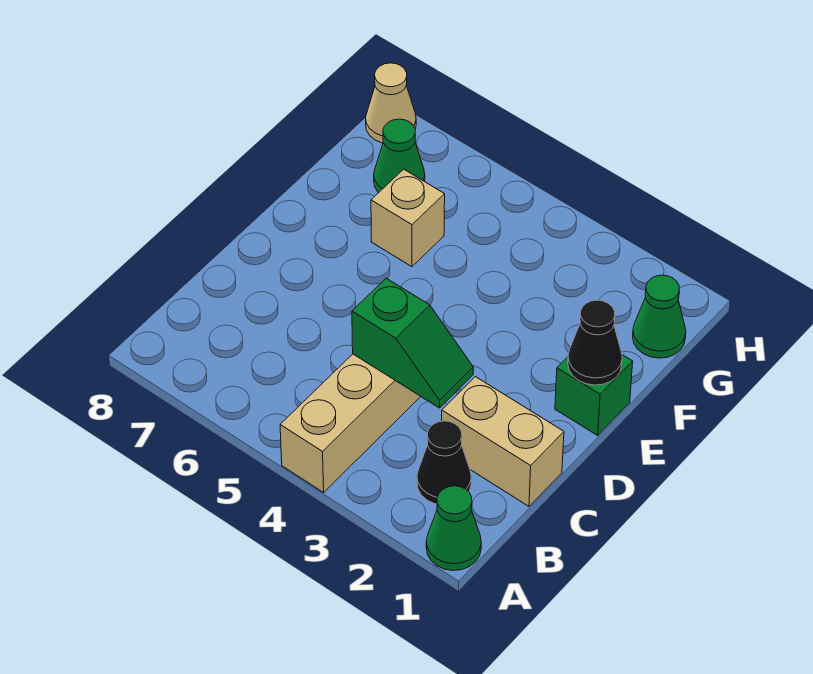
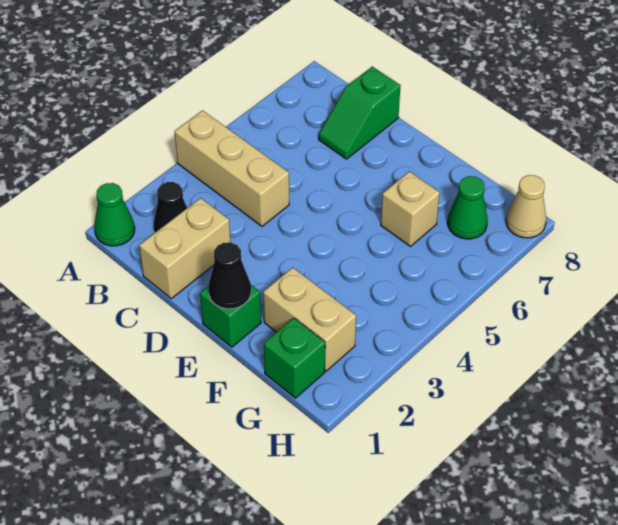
green 1x2 slope [352,278,473,408] -> green 1x2 slope moved to [319,67,401,159]
none -> tan 1x2 brick [263,267,356,371]
green 1x1 cone [633,275,686,358] -> green 1x1 brick [264,318,325,398]

